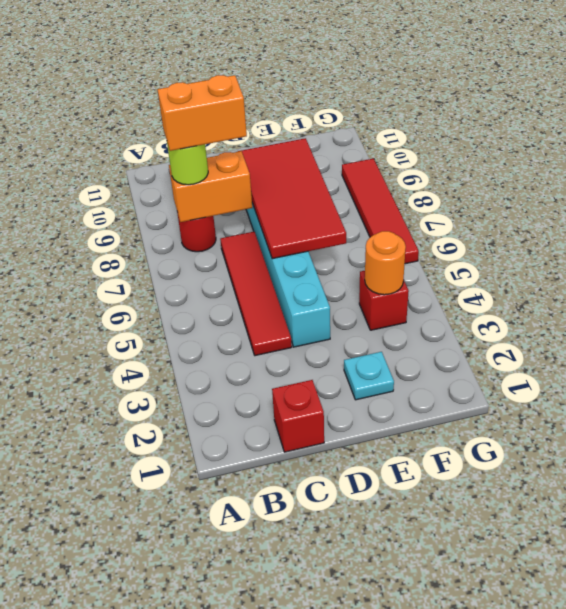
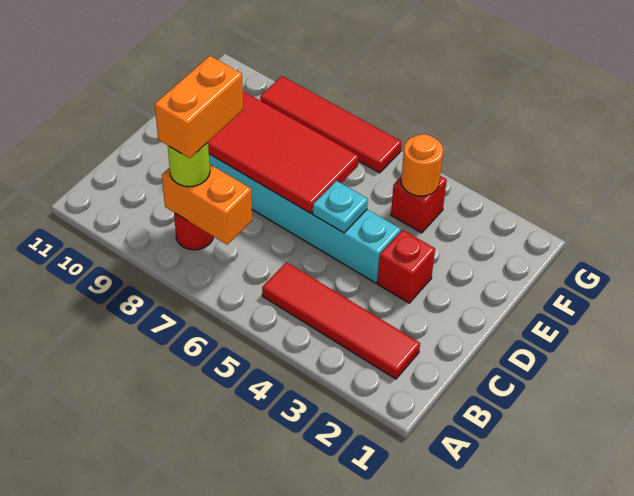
orange 1x2 brick [169,151,252,222] -> orange 1x2 brick turned to [162,165,252,245]
red 1x1 brick [272,380,324,452] -> red 1x1 brick moved to [377,230,435,303]
red 1x4 tile [220,232,292,356] -> red 1x4 tile moved to [262,262,420,379]
cyan 1x1 plate [344,352,394,400] -> cyan 1x1 plate moved to [313,181,368,233]

